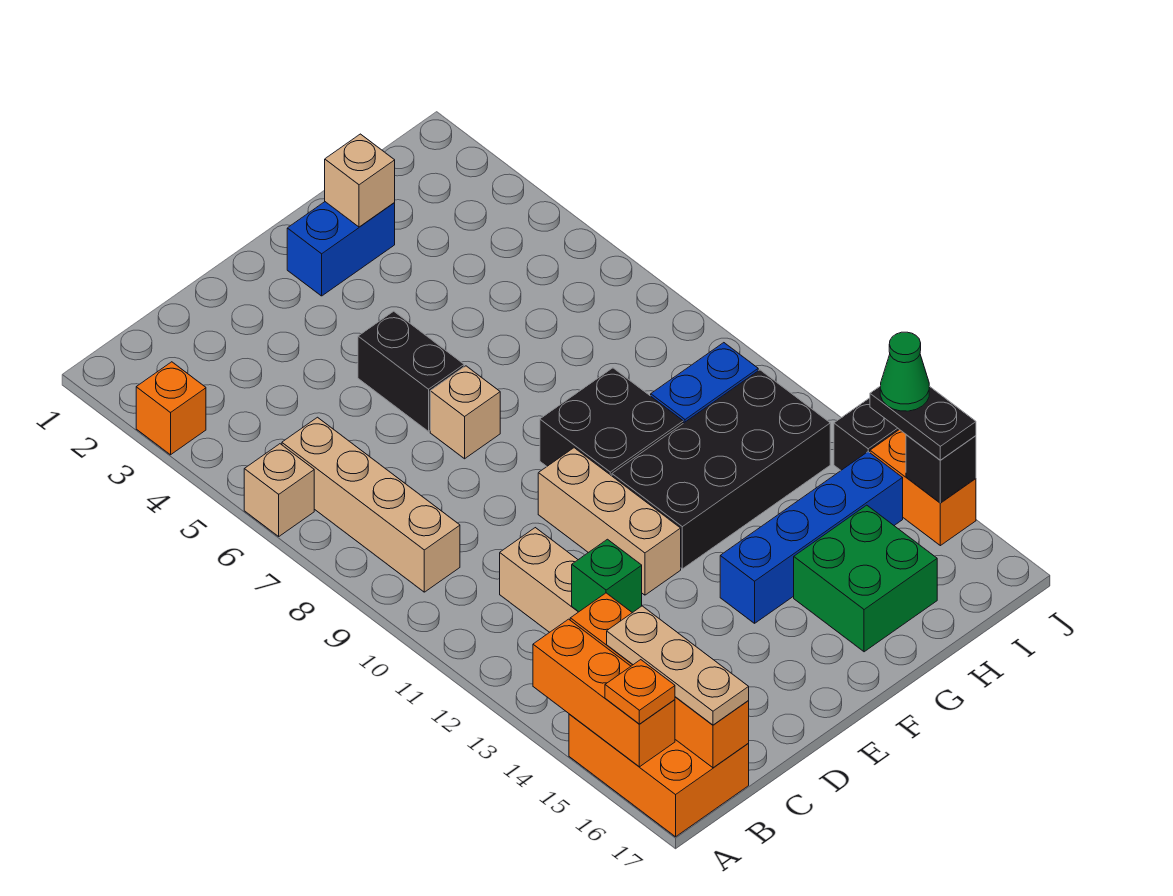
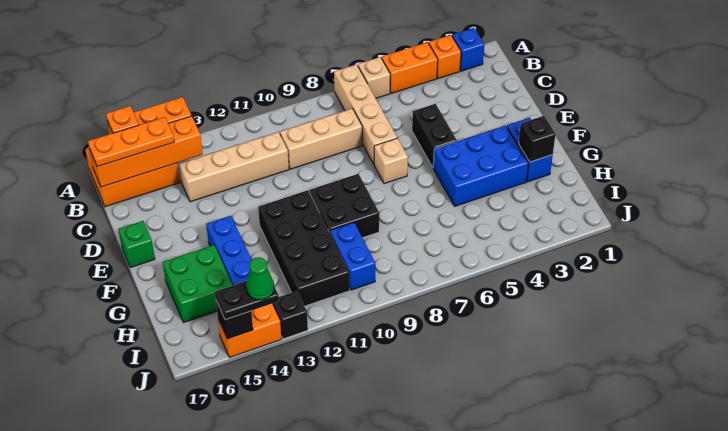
none -> blue 1x1 brick [452,28,484,71]
none -> orange 1x2 brick [382,42,438,94]
tan 1x4 brick [282,417,460,592] -> tan 1x4 brick turned to [334,64,397,164]
tan 1x3 plate [607,606,749,725] -> orange 1x3 plate [88,117,174,167]
green 1x1 brick [572,539,642,613] -> green 1x1 brick moved to [118,221,155,268]
black 1x2 brick [358,311,464,431] -> black 1x2 brick turned to [412,104,457,167]
tan 1x3 brick [538,448,681,595] -> tan 1x3 brick moved to [280,108,362,169]
none -> blue 2x3 brick [433,125,528,206]
tan 1x1 brick [325,134,395,227] -> black 1x1 brick [519,116,556,162]

